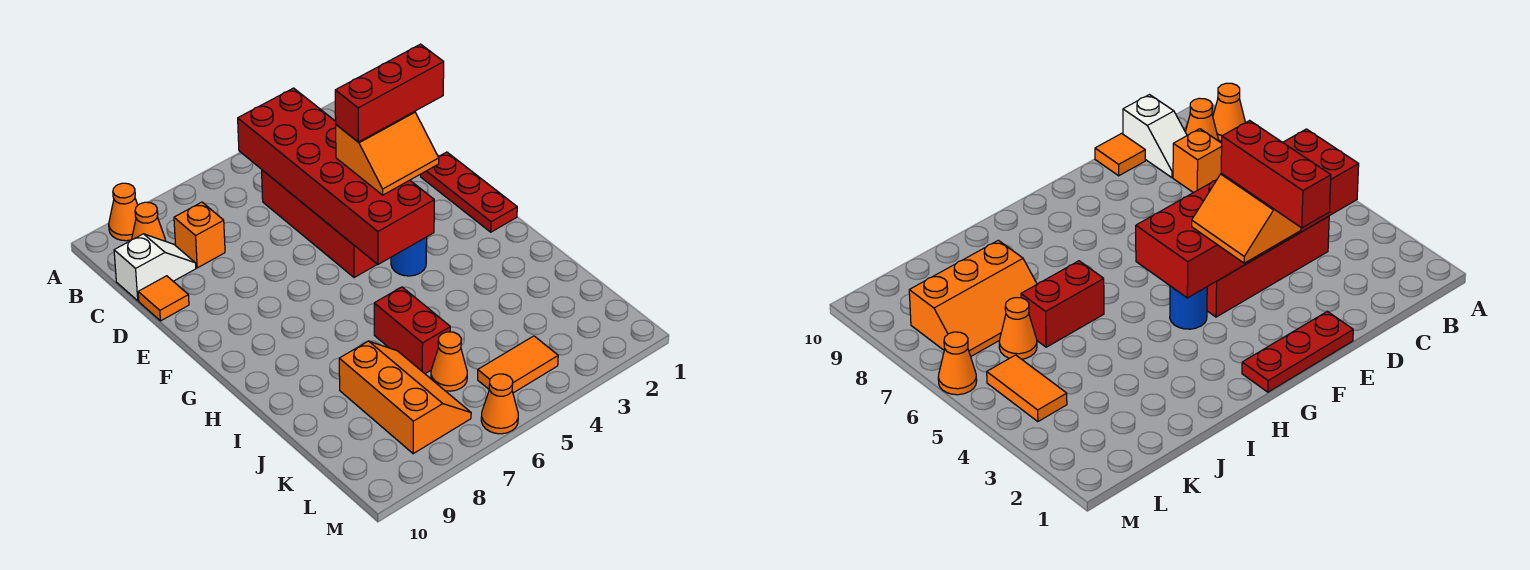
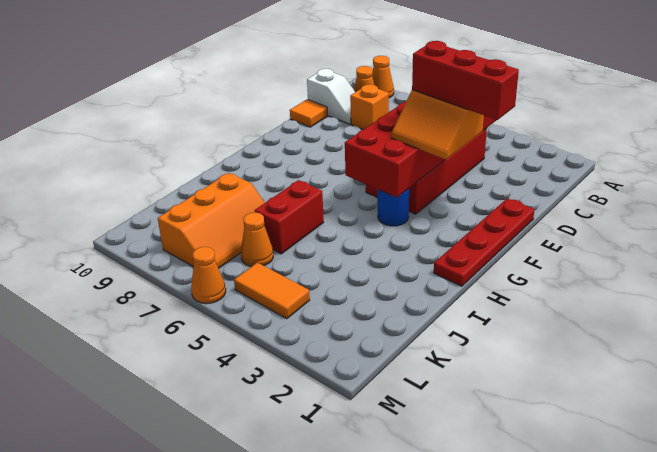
red 1x3 plate [421,152,517,232] -> red 1x4 plate [434,198,535,286]

